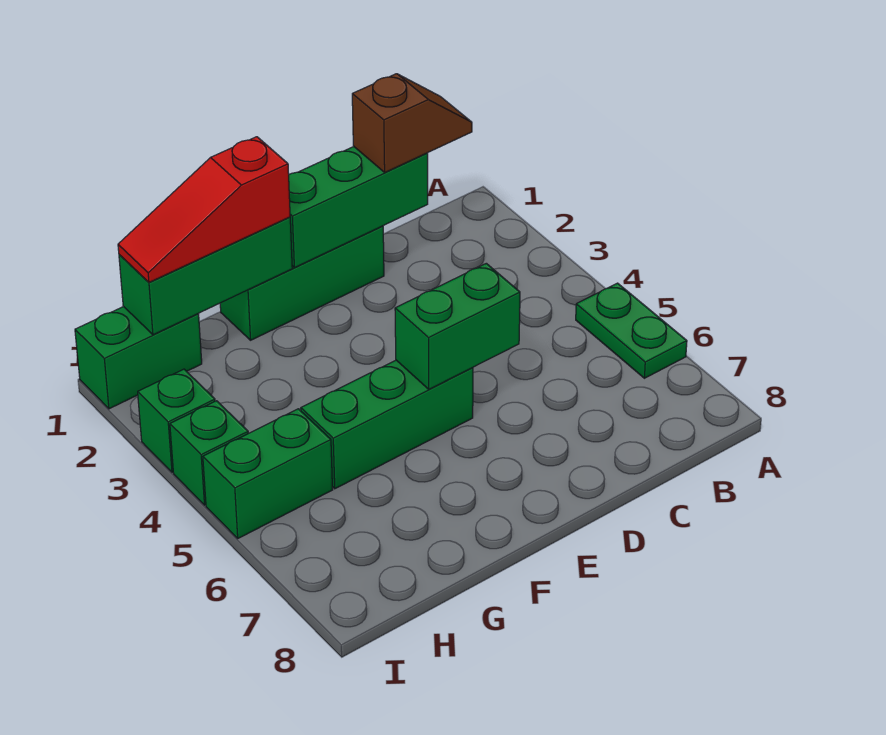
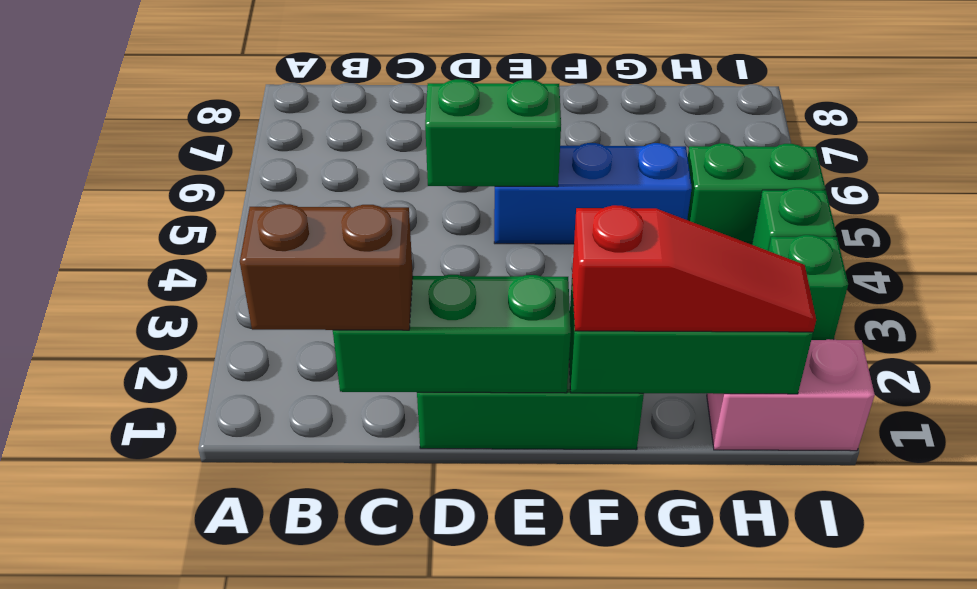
green 1x2 plate [576,283,687,378] -> none
brown 1x2 slope [352,74,472,172] -> brown 1x2 brick [240,204,413,330]
green 1x3 brick [301,360,473,489] -> blue 1x3 brick [494,143,692,244]
green 1x2 brick [75,307,202,409] -> pink 1x2 brick [707,339,875,451]

